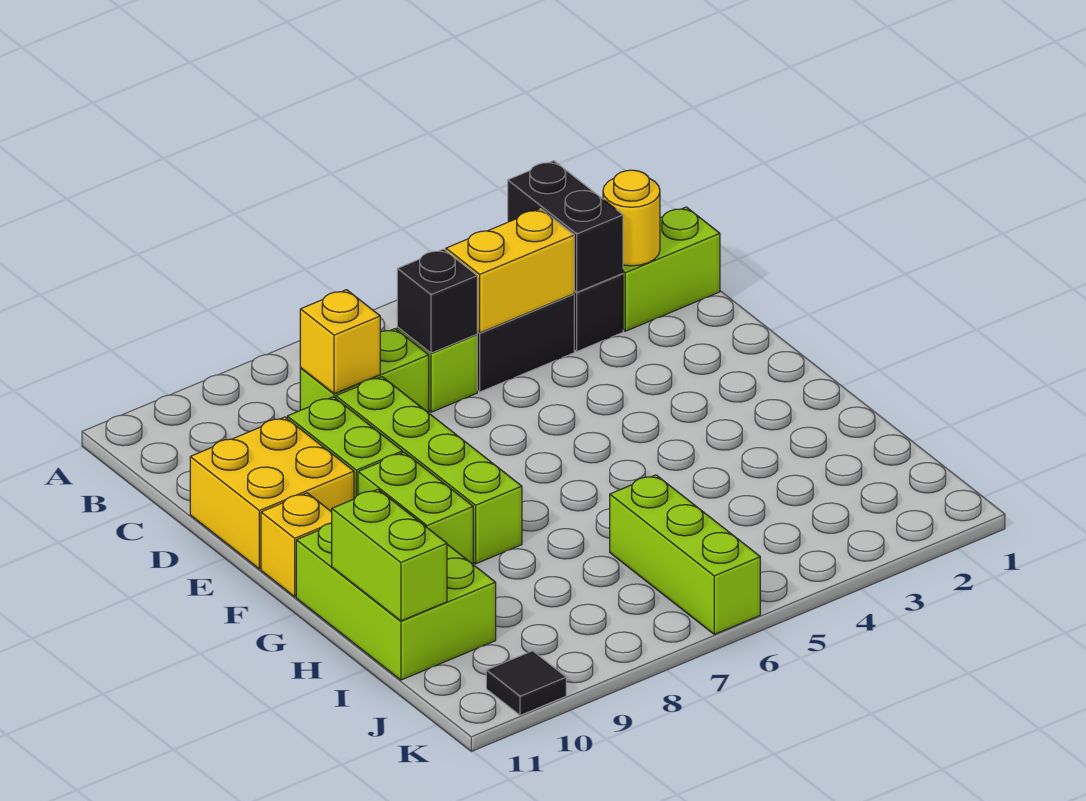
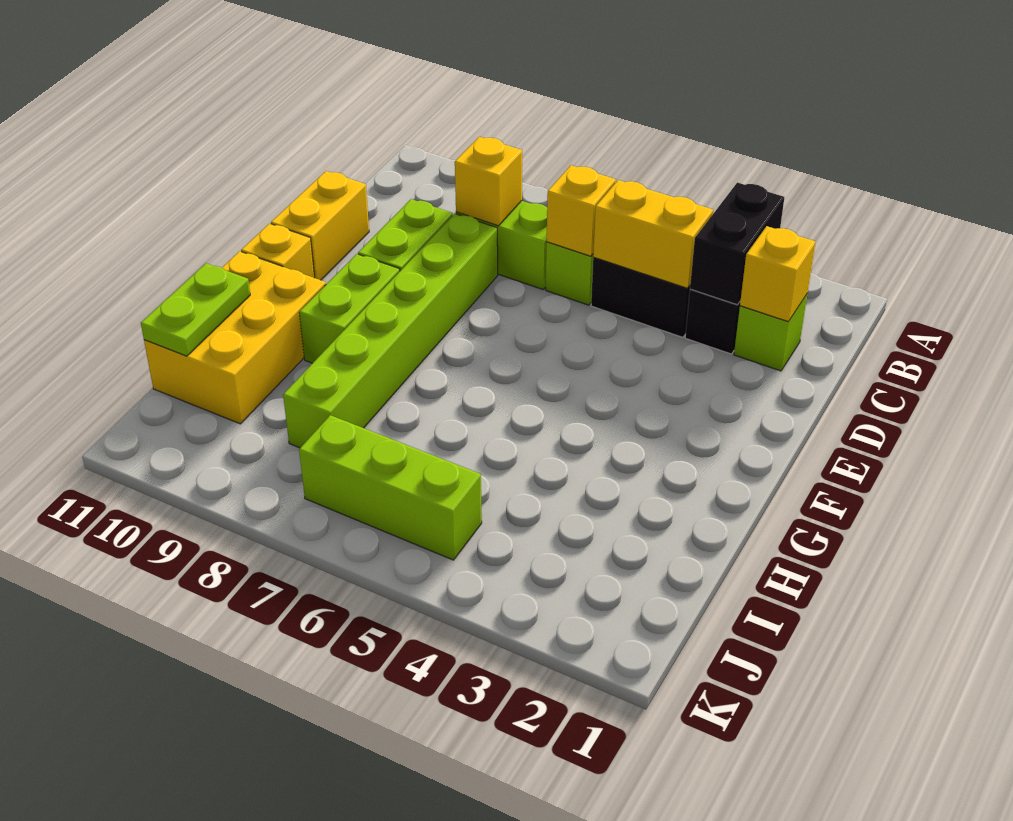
lime 1x2 brick [623,207,720,331] -> lime 1x1 brick [734,293,808,371]
yellow 1x1 round brick [603,170,660,266] -> yellow 1x1 brick [740,226,816,322]
black 1x1 brick [397,249,477,353] -> yellow 1x1 brick [547,165,616,256]
lime 1x4 brick [336,377,522,564] -> lime 1x6 brick [283,214,498,448]
yellow 2x2 brick [190,417,354,569] -> yellow 1x2 brick [271,171,369,280]
lime 2x3 brick [296,523,496,680] -> yellow 2x3 brick [144,251,326,424]
lime 1x2 brick [332,489,447,621] -> lime 1x2 plate [141,263,250,356]
lime 1x3 brick [610,475,760,634] -> lime 1x3 brick turned to [299,415,482,560]
black 1x1 tile [486,651,566,715] -> none

